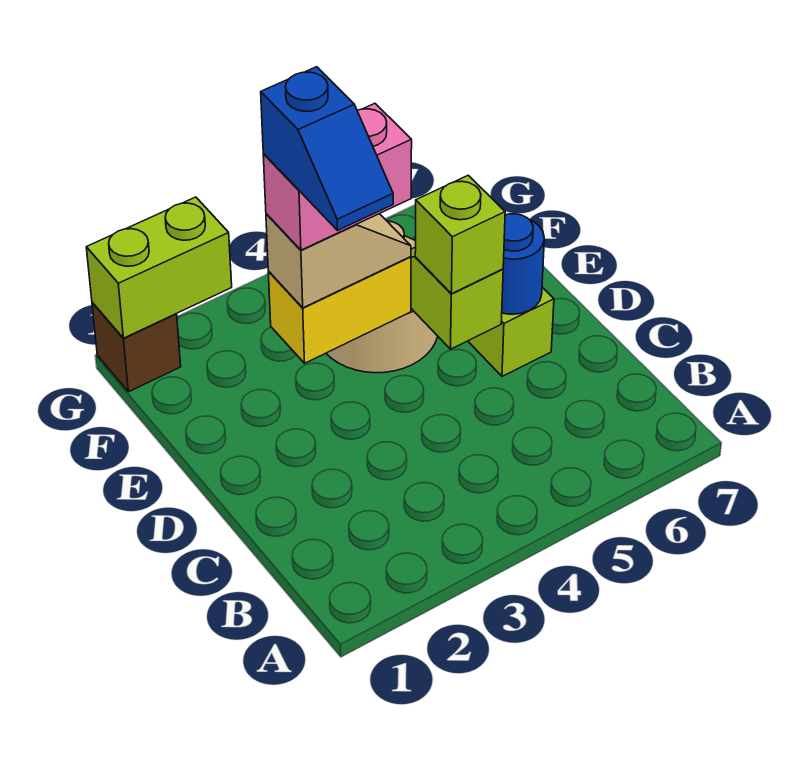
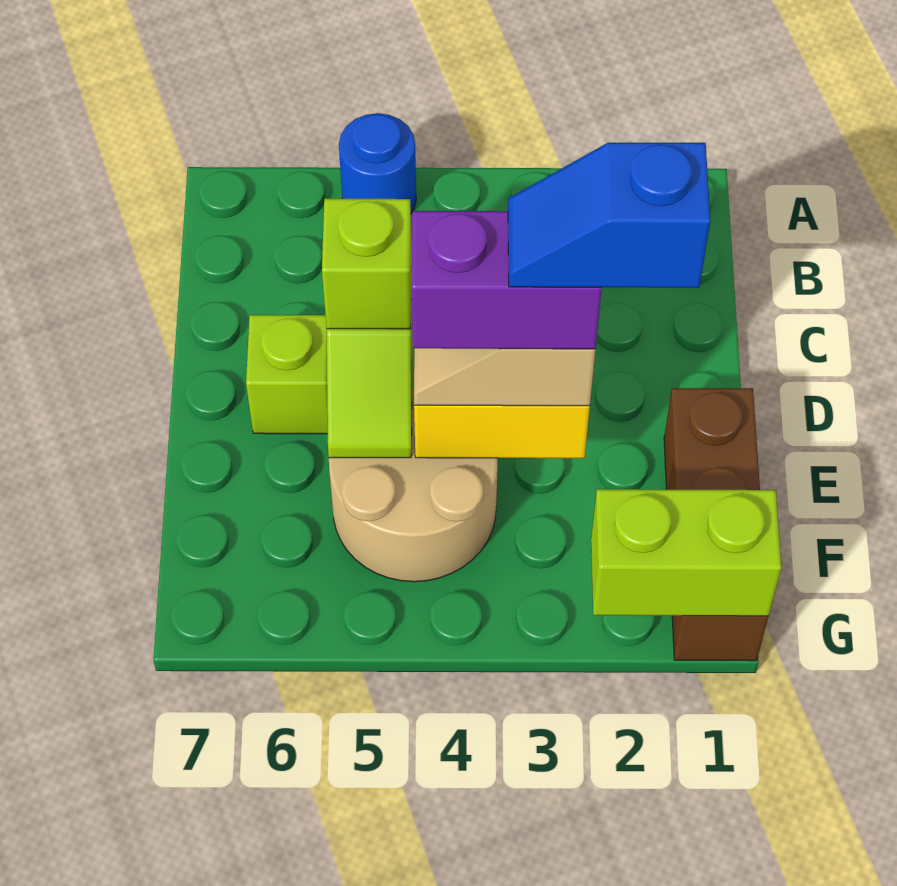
blue 1x2 slope [261,67,393,230] -> blue 1x2 slope turned to [508,143,710,288]
blue 1x1 round brick [502,214,544,314] -> blue 1x1 round brick moved to [339,113,416,213]
pink 1x2 brick [263,103,412,250] -> purple 1x2 brick [411,211,602,349]
brown 1x1 brick [92,302,181,392] -> brown 1x3 brick [664,388,768,661]

